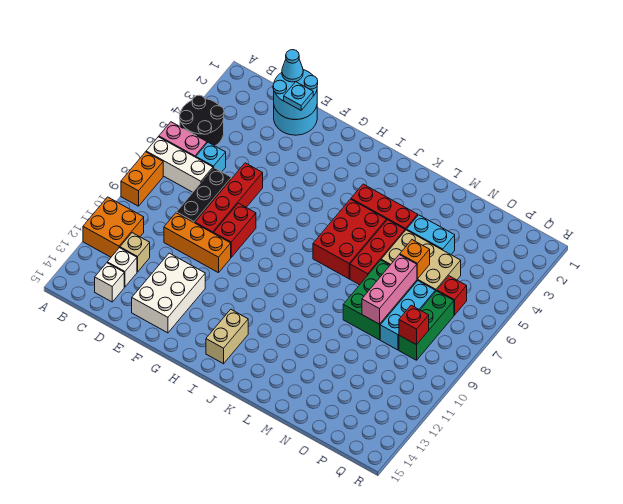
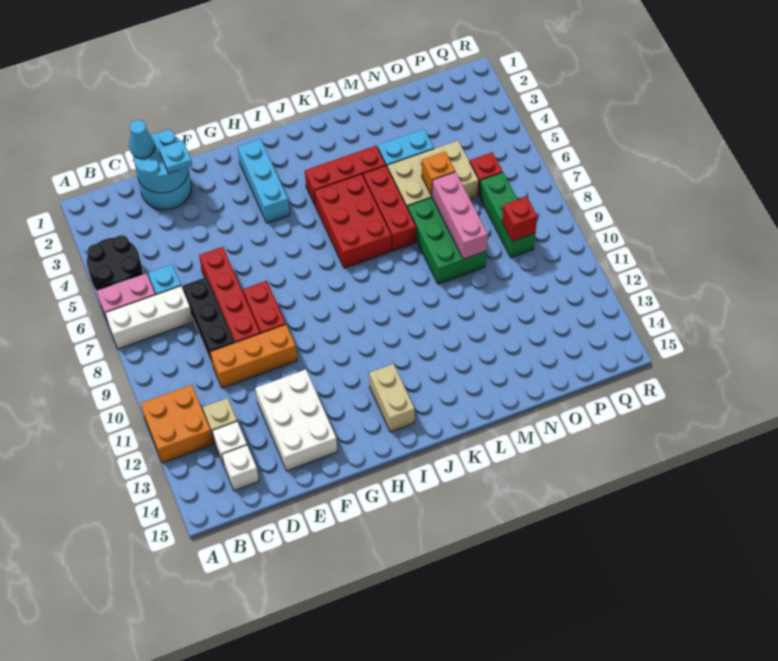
orange 1x2 brick [121,152,163,206] -> none
cyan 1x3 brick [380,281,435,350] -> cyan 1x3 brick moved to [238,139,290,223]

